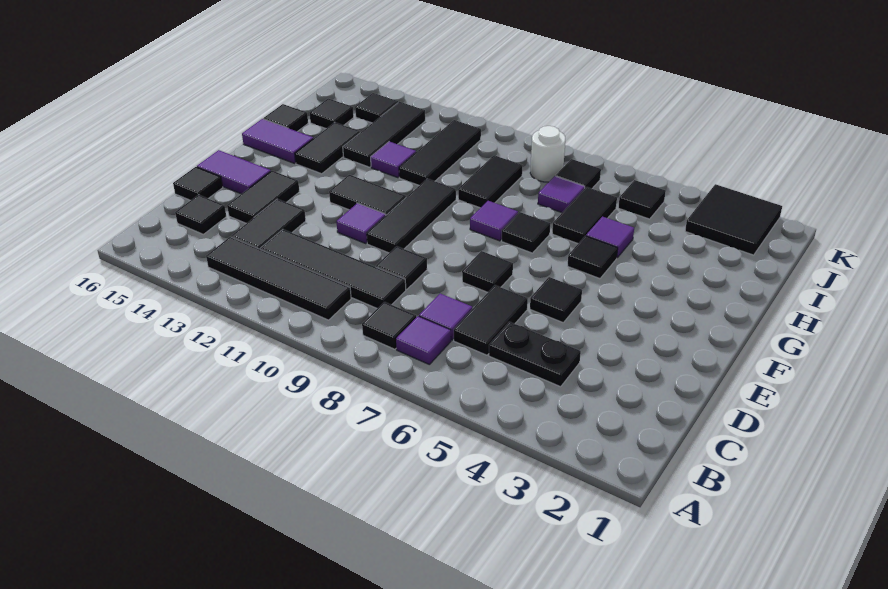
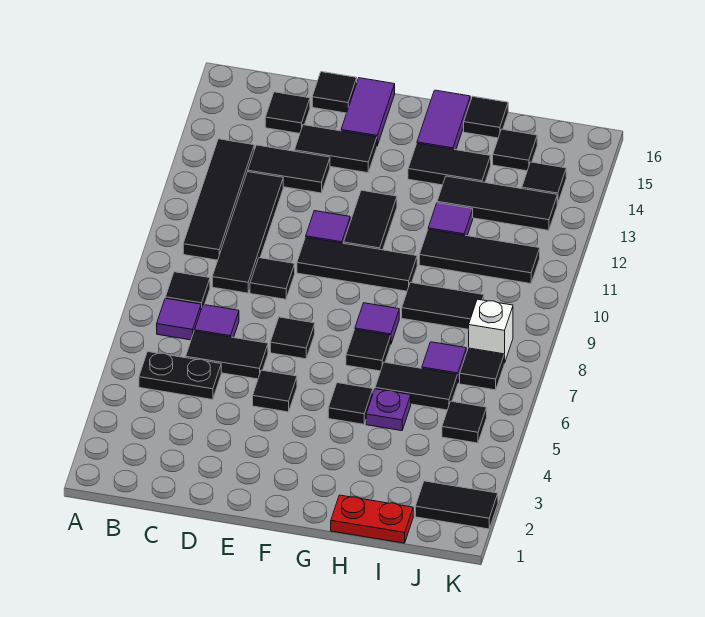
black 1x2 plate [489,322,581,387] -> black 1x2 plate turned to [139,352,221,400]
none -> red 1x2 plate [331,495,413,543]
purple 1x1 tile [586,217,634,258] -> purple 1x1 plate [366,389,411,431]
black 2x2 tile [685,184,782,255] -> black 1x2 tile [415,481,498,529]
white 1x1 round brick [530,126,565,182] -> white 1x1 brick [469,299,513,363]

